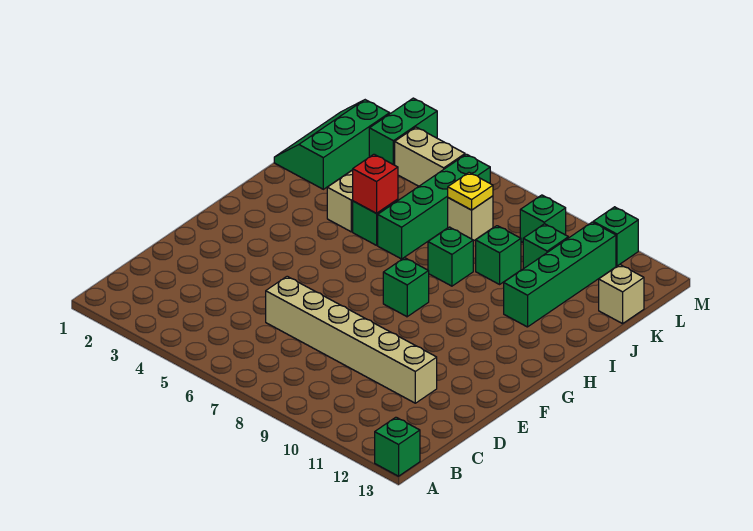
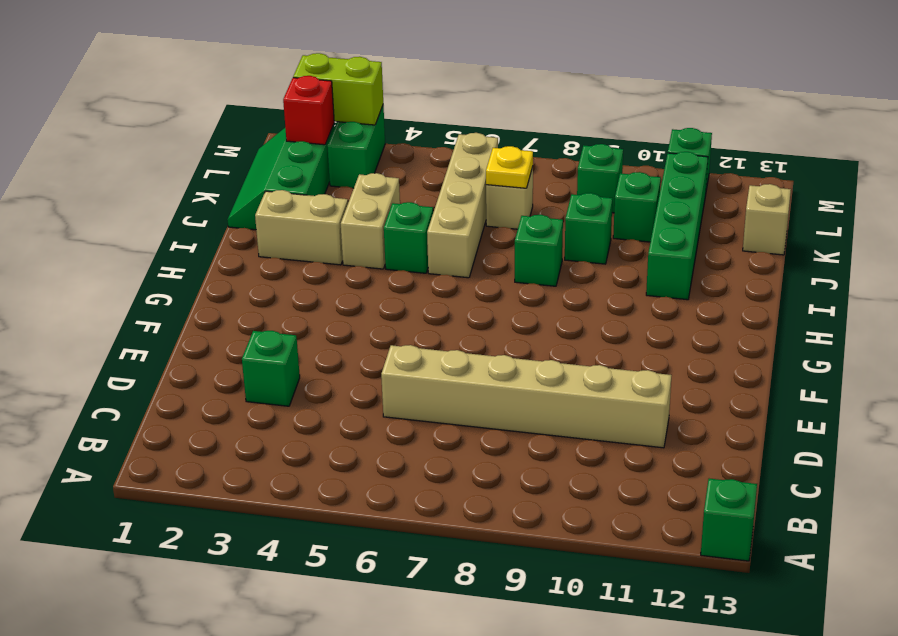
green 1x1 brick [383,258,429,317] -> green 1x1 brick moved to [242,331,300,406]
red 1x1 brick [353,154,398,213] -> red 1x1 brick moved to [283,76,334,145]
green 1x4 brick [378,154,490,259] -> tan 1x4 brick [427,133,498,278]
tan 1x2 brick [395,127,465,186] -> tan 1x2 brick moved to [255,190,348,265]
none -> lime 1x2 brick [293,53,383,125]

